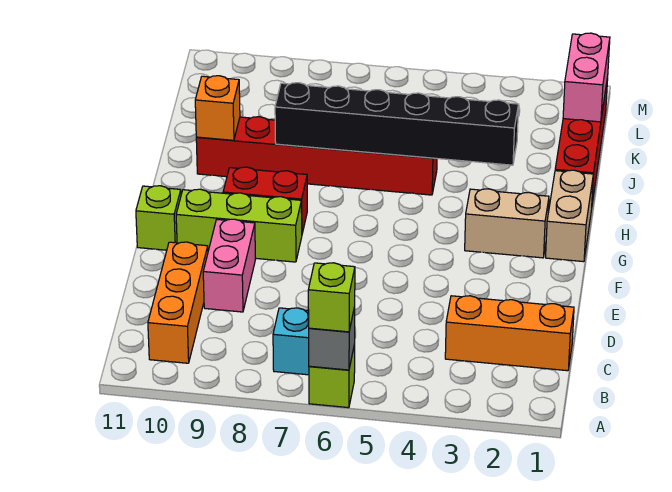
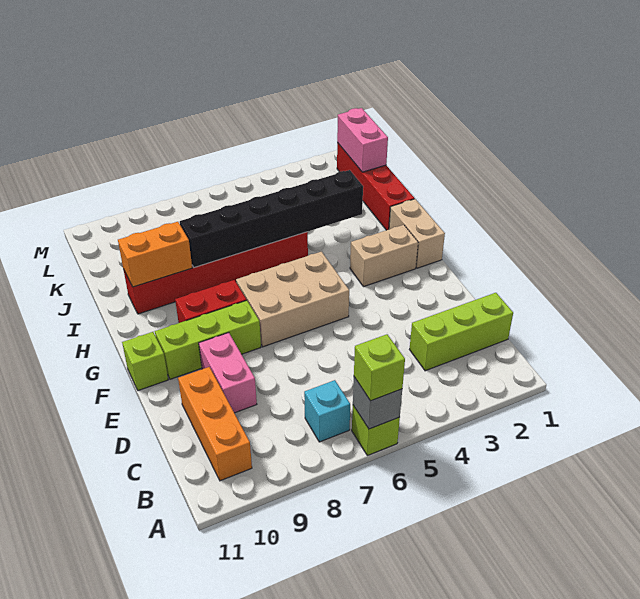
orange 1x3 brick [445,296,574,371] -> lime 1x3 brick [410,293,513,371]
none -> tan 2x3 brick [236,252,349,347]
orange 1x1 brick [195,76,240,140] -> orange 1x2 brick [118,222,192,287]

